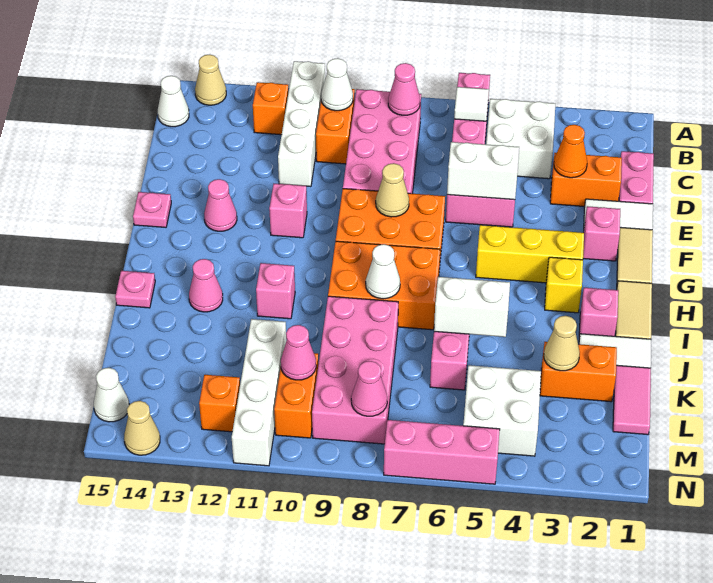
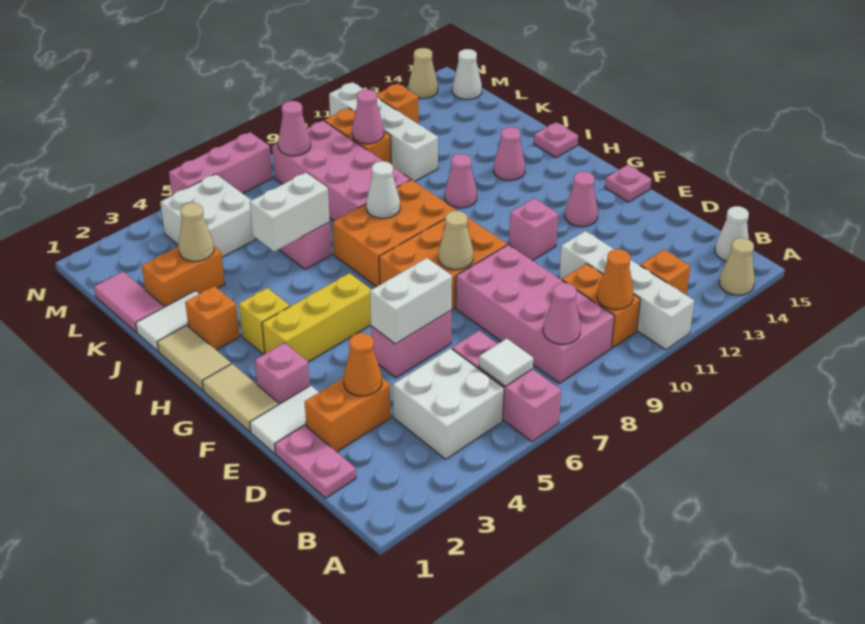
white 1x1 cone [321,58,353,111] -> orange 1x1 cone [597,249,633,309]
pink 1x1 brick [579,288,618,338] -> orange 1x1 brick [185,286,240,350]
pink 1x1 brick [256,263,295,319] -> pink 1x1 cone [445,154,477,208]

